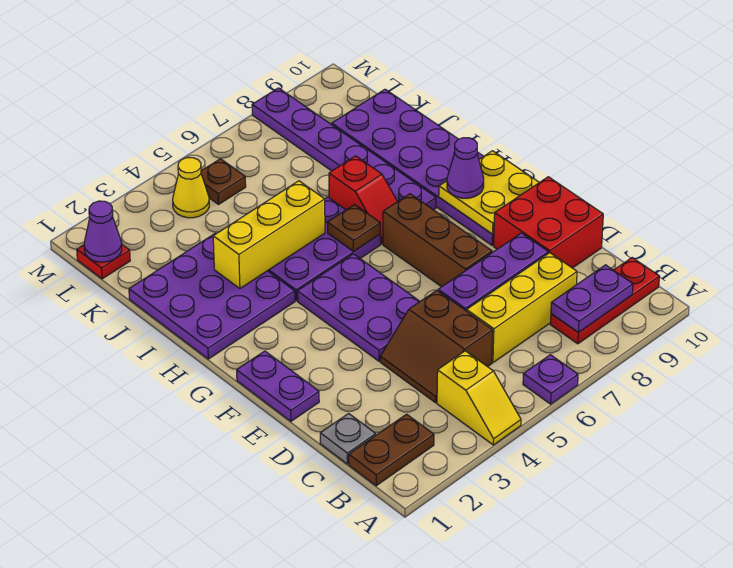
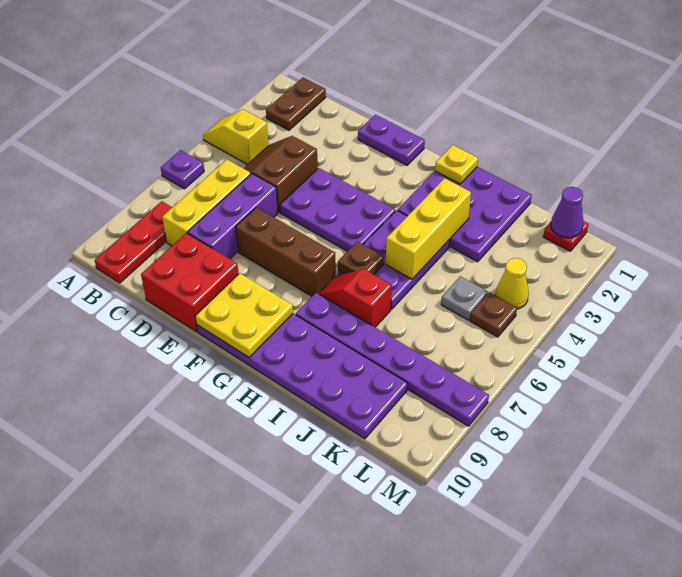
purple 1x2 plate [551,265,633,333] -> none
grey 1x1 plate [320,413,376,464] -> grey 1x1 plate moved to [441,276,488,320]
brown 2x2 slope [380,290,493,403] -> brown 2x2 slope turned to [243,136,318,212]
purple 1x1 cone [447,138,484,198] -> none
none -> yellow 1x1 plate [435,145,478,184]

